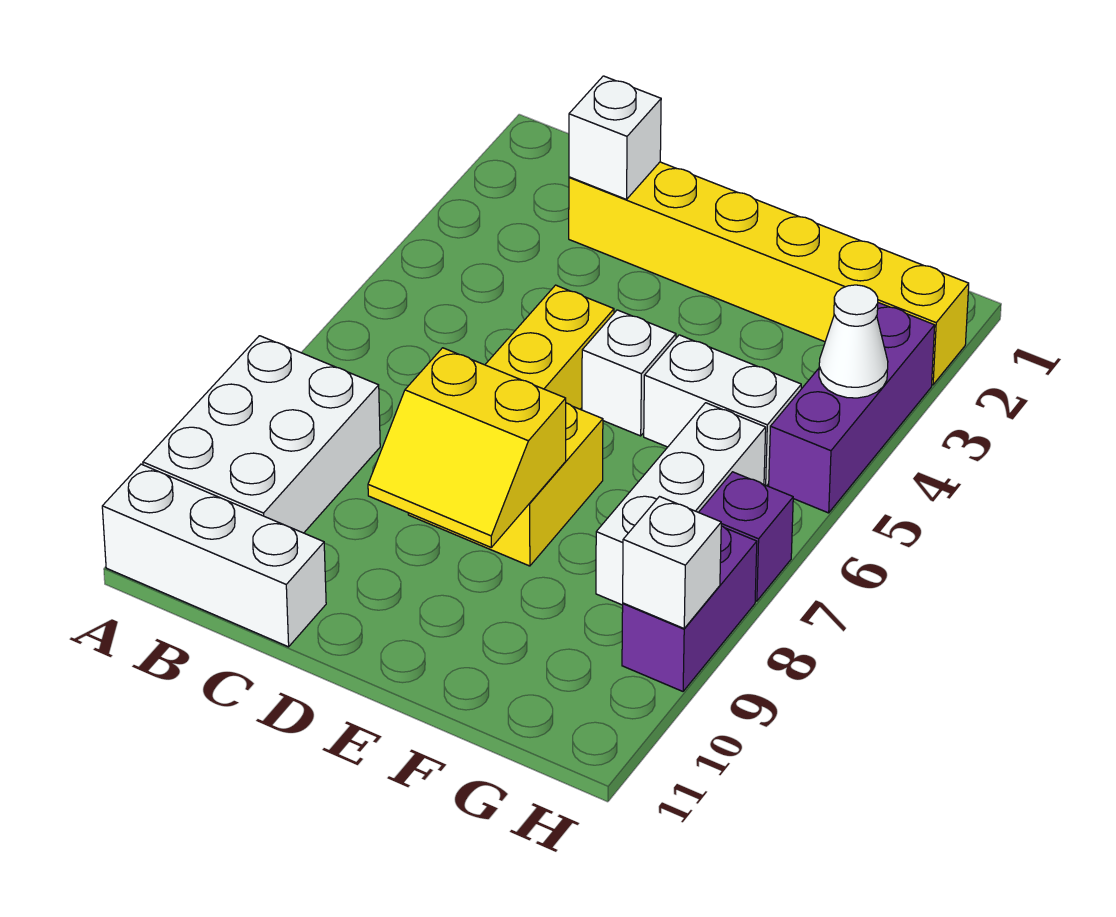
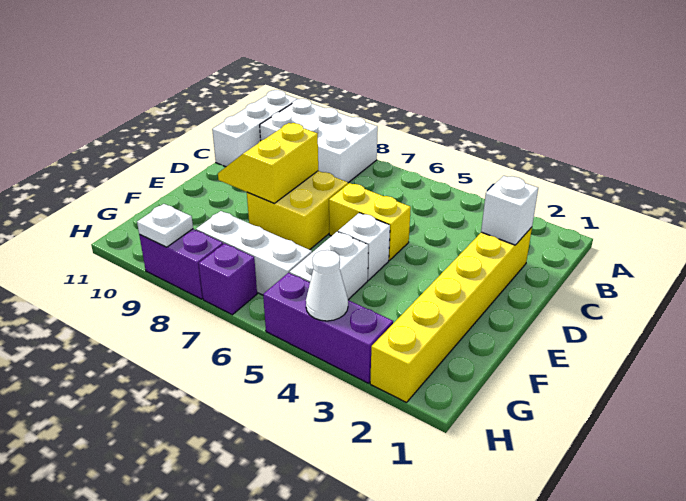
white 1x1 brick [623,497,721,628] -> white 1x1 plate [137,204,193,247]

